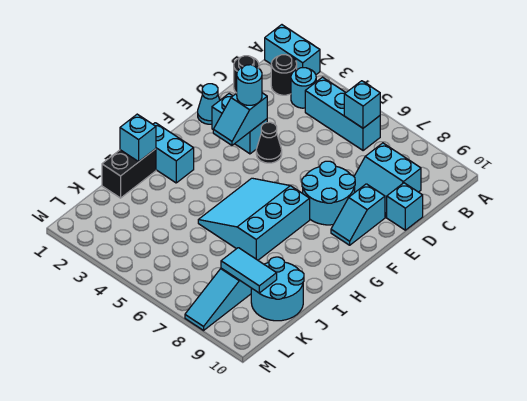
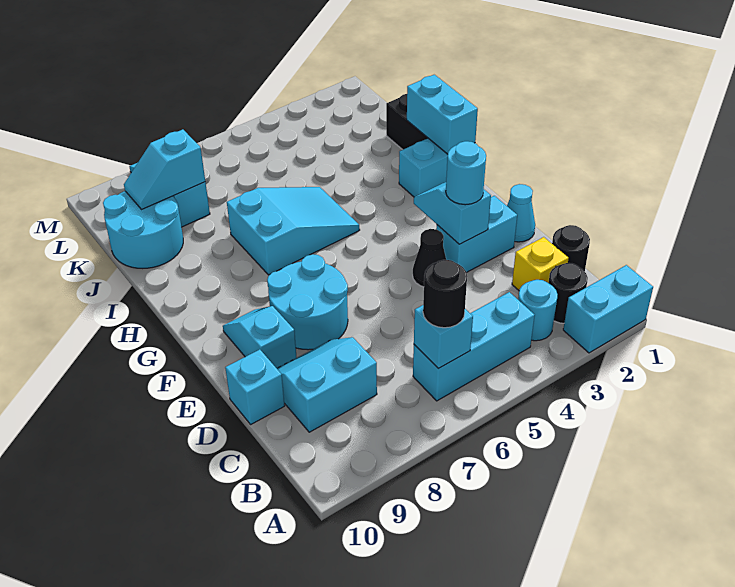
none -> black 1x1 round brick [423,260,467,328]
none -> yellow 1x1 brick [512,237,569,290]
cyan 3x3 slope [198,178,310,260] -> cyan 2x3 slope [227,187,360,275]
cyan 1x1 brick [120,114,156,162] -> cyan 1x2 brick [407,75,478,154]
cyan 1x2 tile [221,248,277,293] -> cyan 1x2 slope [124,129,205,209]

